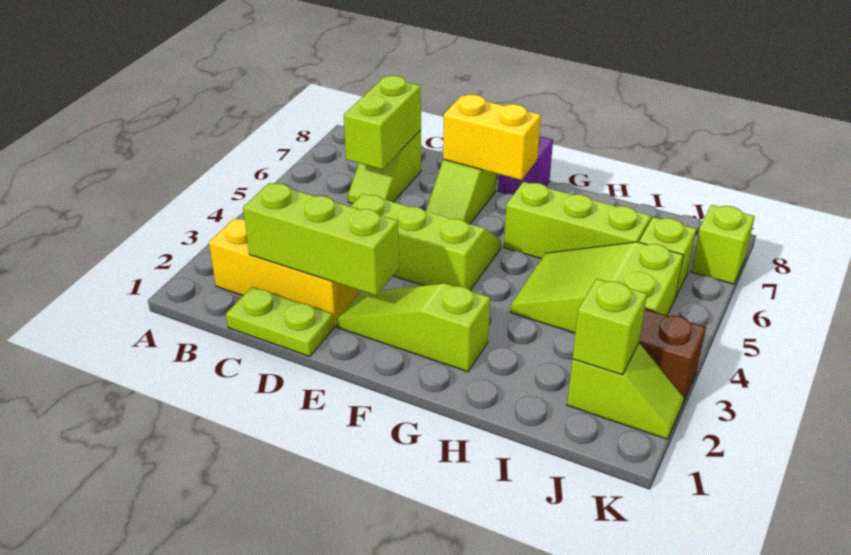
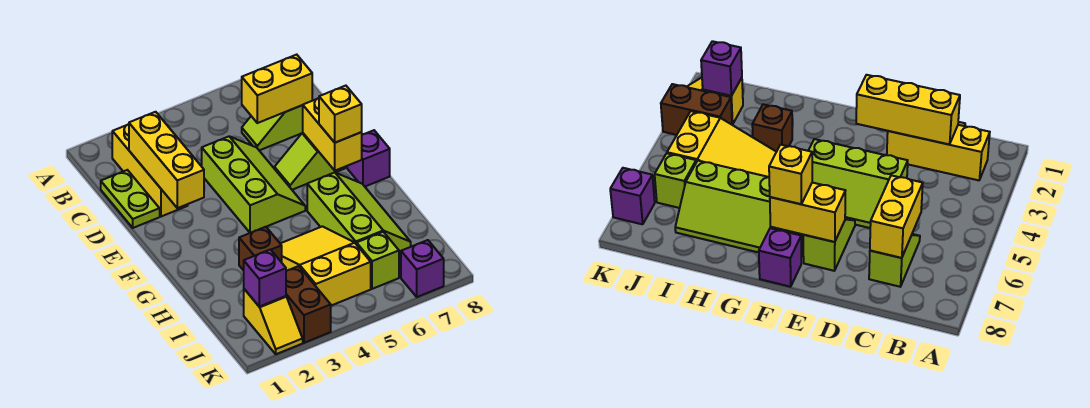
lime 1x3 brick [243,183,399,295] -> yellow 1x3 brick [129,112,204,208]
lime 1x2 brick [344,76,421,170] -> yellow 1x2 brick [242,55,312,123]
lime 1x3 slope [337,283,490,372] -> none
none -> yellow 1x1 brick [319,86,362,143]
none -> brown 1x1 brick [239,227,282,271]
lime 2x3 slope [510,242,683,333] -> yellow 2x3 slope [280,226,371,306]
lime 1x2 slope [567,344,684,439] -> yellow 1x2 slope [244,289,303,354]
lime 1x1 brick [572,279,647,375] -> purple 1x1 brick [244,250,286,307]
lime 1x1 brick [691,205,755,284] -> purple 1x1 brick [401,240,444,297]

